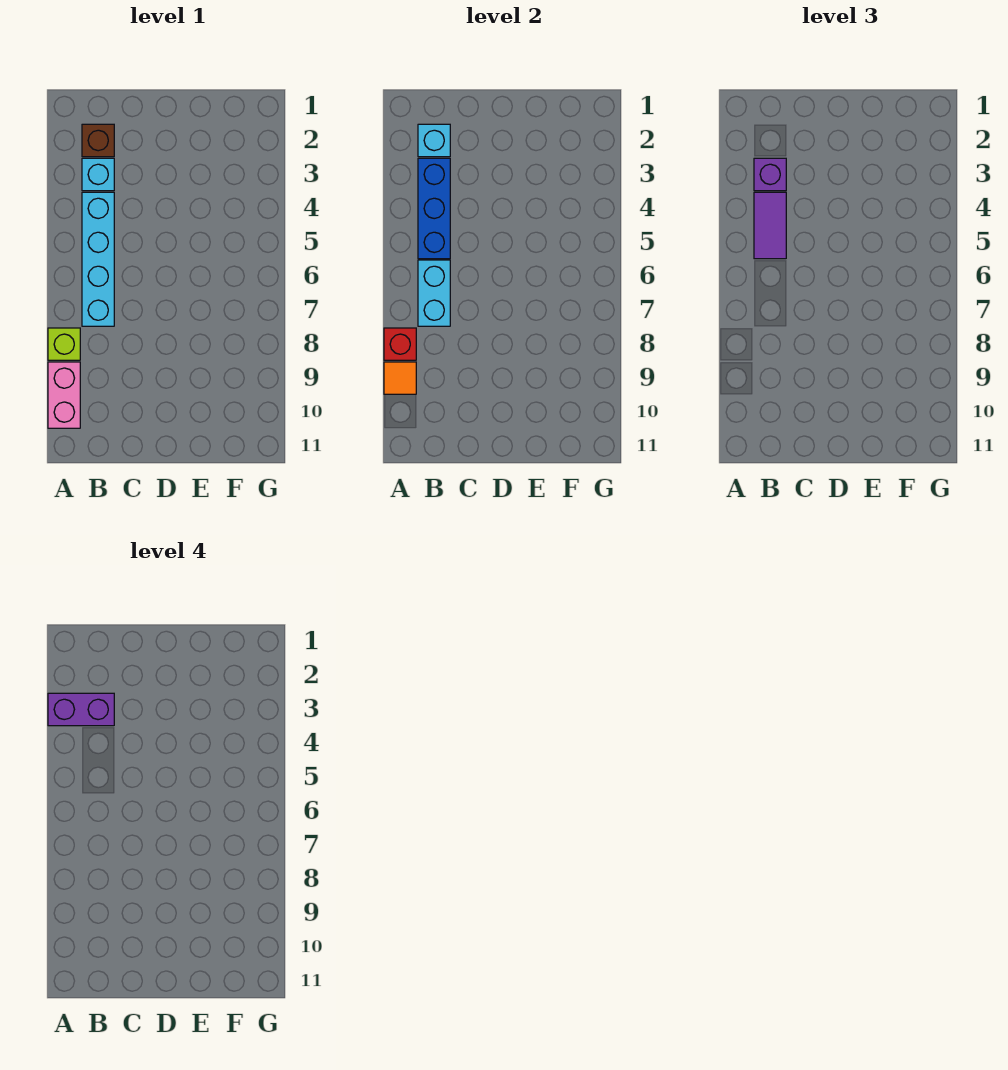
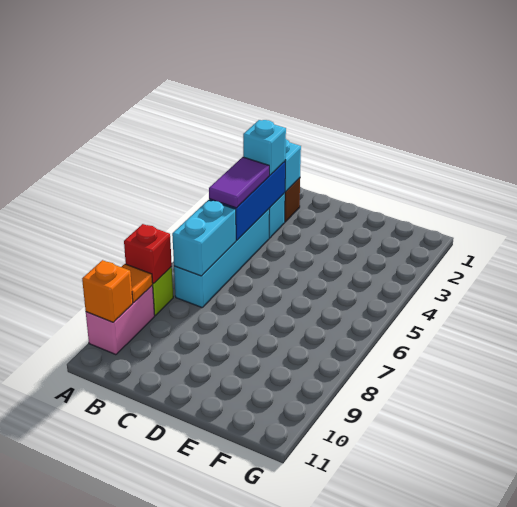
purple 1x2 brick [48,693,114,726] -> none
none -> orange 1x1 brick [82,260,133,322]
purple 1x1 brick [754,158,786,191] -> cyan 1x1 brick [243,120,286,175]

